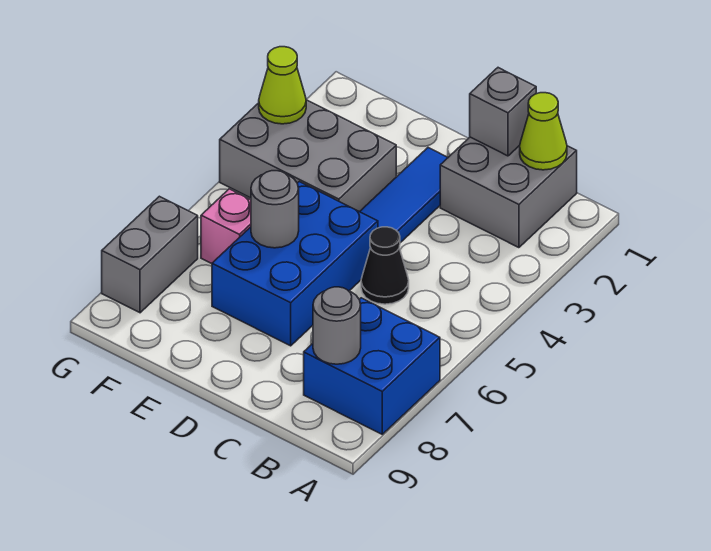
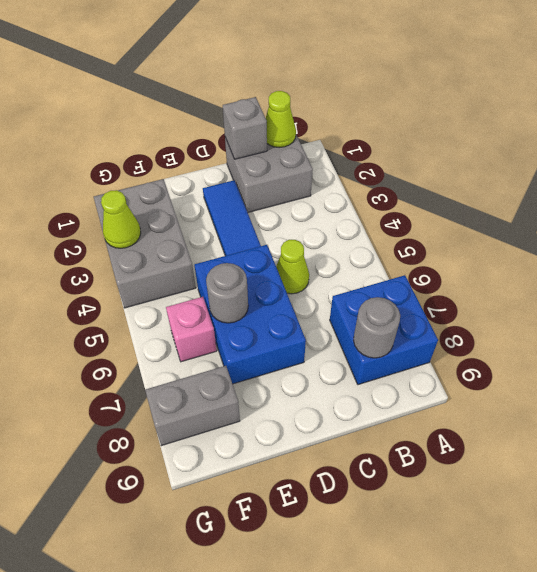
black 1x1 cone [361,227,409,304] -> lime 1x1 cone [276,240,309,294]
grey 2x3 brick [220,100,396,212] -> grey 2x3 brick turned to [94,179,196,308]
grey 1x2 brick [102,196,198,313] -> grey 1x2 brick turned to [145,366,240,446]

